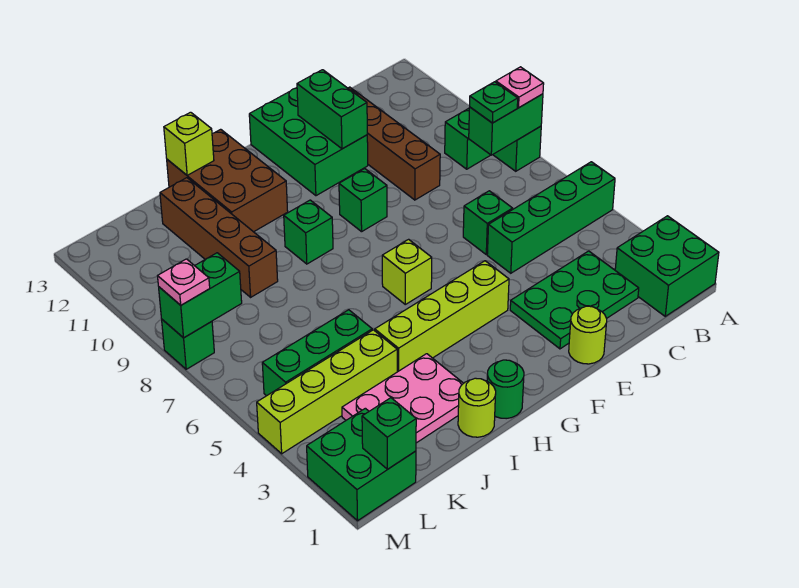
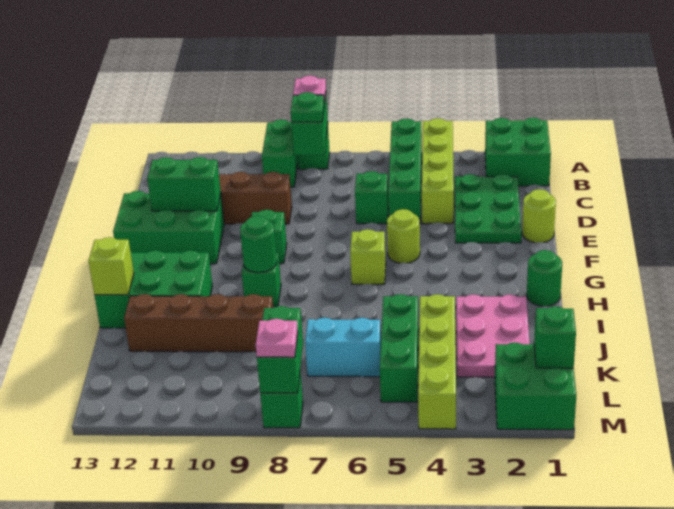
lime 1x4 brick [375,261,509,372] -> lime 1x4 brick moved to [422,118,454,224]
none -> green 1x1 round brick [240,216,277,273]
brown 2x3 brick [167,129,288,232] -> green 2x3 brick [94,250,212,328]
lime 1x1 round brick [458,378,496,437] -> lime 1x1 round brick moved to [387,209,420,263]
none -> cyan 1x2 brick [305,318,381,377]

